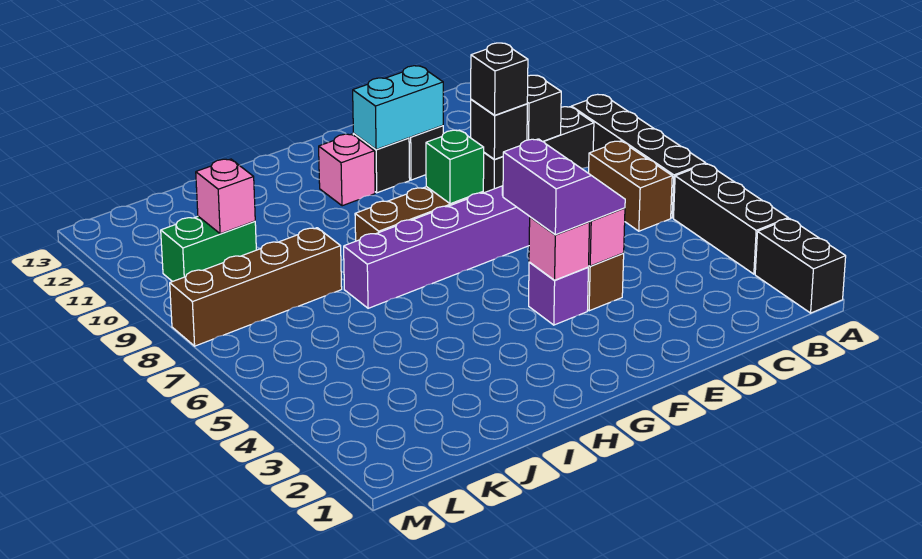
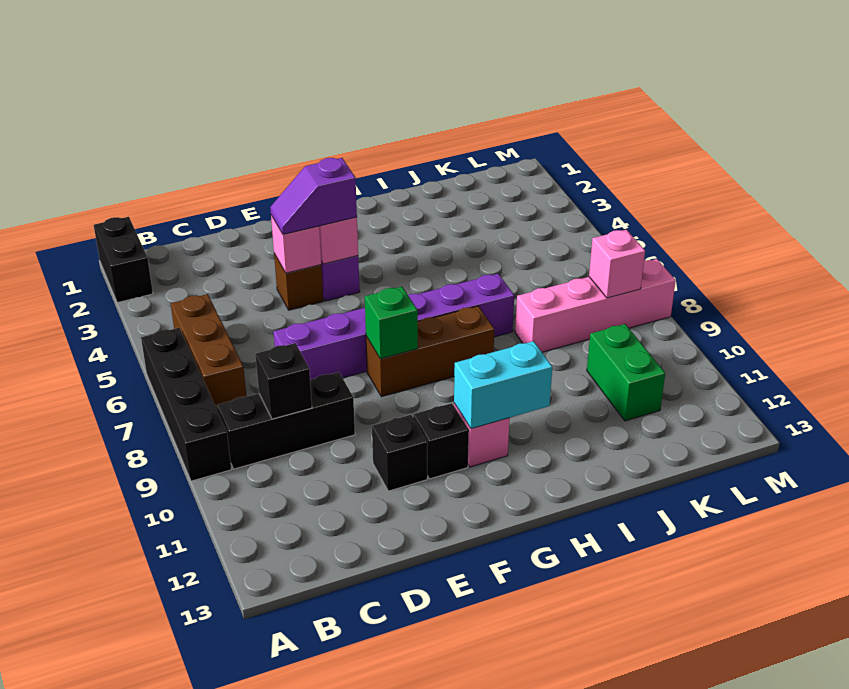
black 1x3 brick [674,164,788,274] -> none
brown 1x2 brick [589,141,672,231] -> brown 1x3 brick [171,294,247,411]
black 1x1 brick [471,99,527,159] -> none
black 1x1 brick [471,43,528,115] -> none
purple 2x2 slope [503,139,625,235] -> purple 1x2 slope [270,158,357,234]
cyan 1x2 brick [353,66,443,150] -> cyan 1x2 brick moved to [454,341,552,429]
brown 1x4 brick [170,228,342,346] -> pink 1x4 brick [515,259,676,352]
green 1x2 brick [161,216,256,282] -> green 1x2 brick turned to [587,324,665,421]
pink 1x1 brick [196,159,255,234] -> pink 1x1 brick moved to [589,230,645,298]

